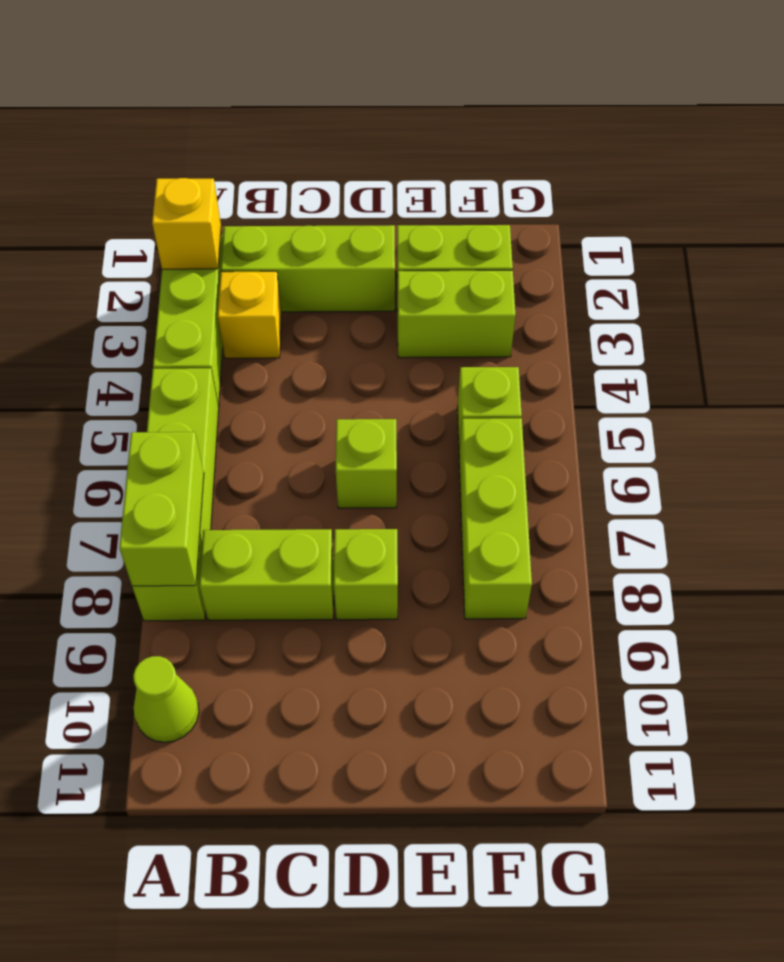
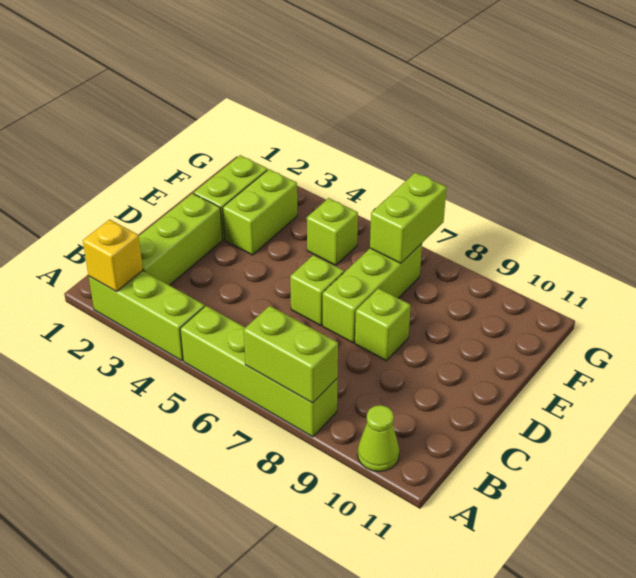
yellow 1x1 brick [218,271,281,358] -> none
lime 1x2 brick [199,529,334,620] -> lime 1x2 brick moved to [370,172,447,263]
lime 1x3 brick [459,418,532,619] -> lime 1x3 brick turned to [323,244,422,343]

